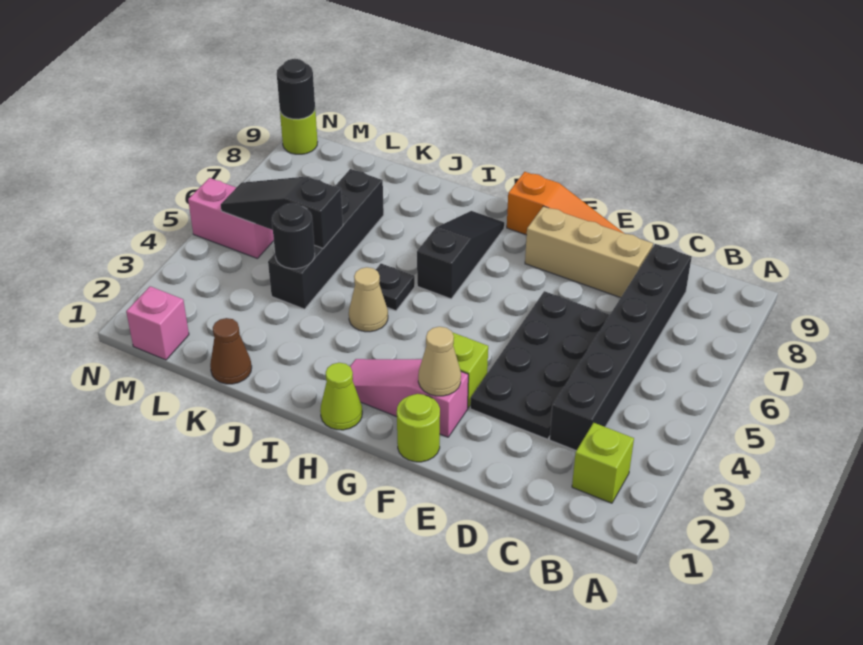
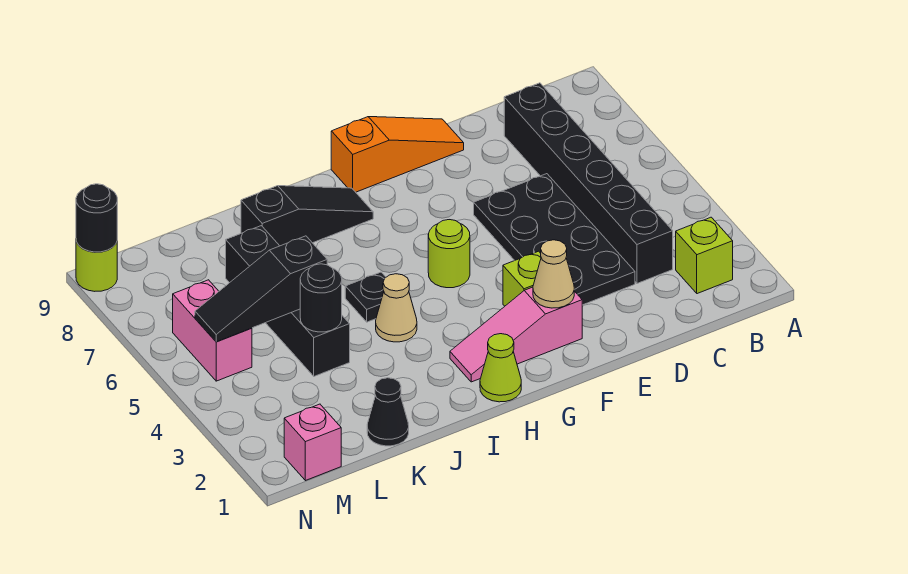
tan 1x3 brick [525,206,653,298] -> none
lime 1x1 round brick [397,394,440,462] -> lime 1x1 round brick moved to [428,220,470,288]
black 1x3 slope [417,211,504,299] -> black 1x3 slope turned to [241,186,373,246]
brown 1x1 cone [210,318,252,384] -> black 1x1 cone [367,378,409,446]
pink 1x2 brick [188,178,274,258] -> pink 1x2 brick turned to [173,280,252,381]

